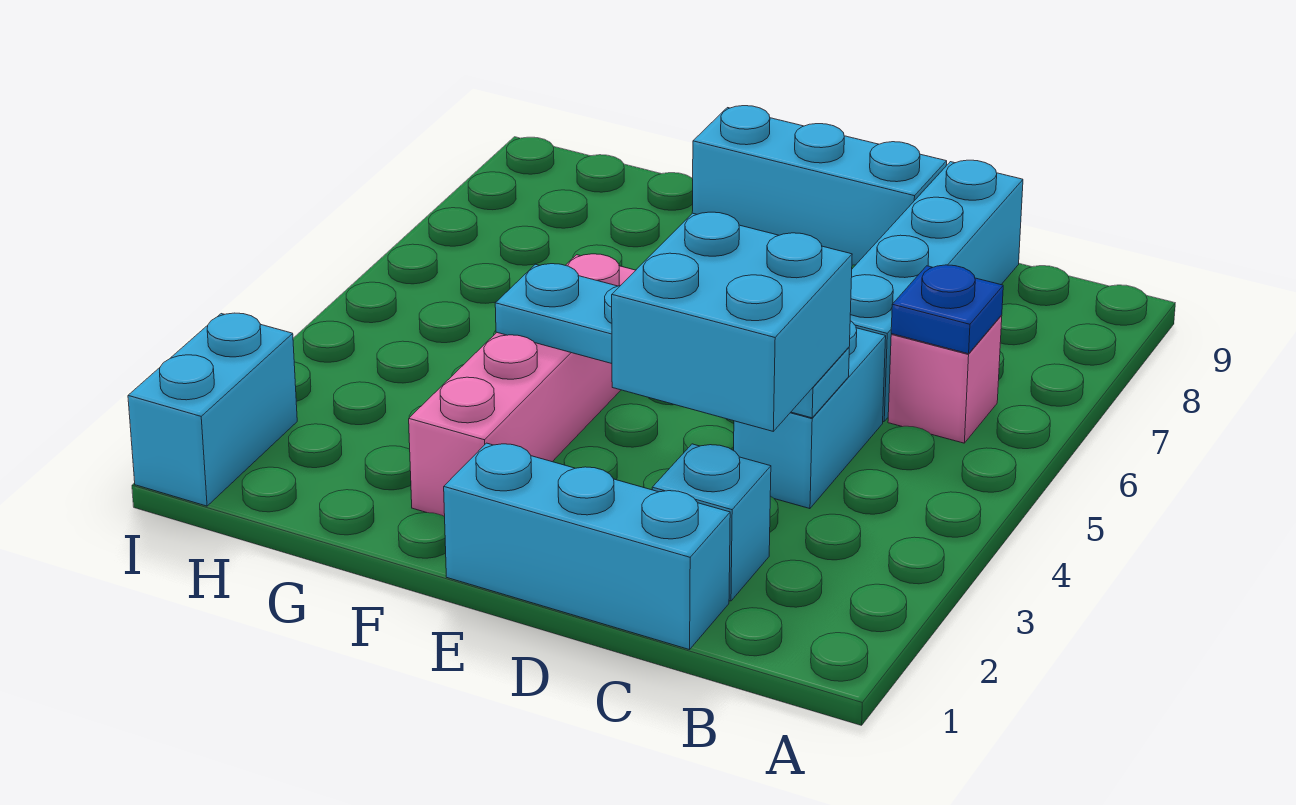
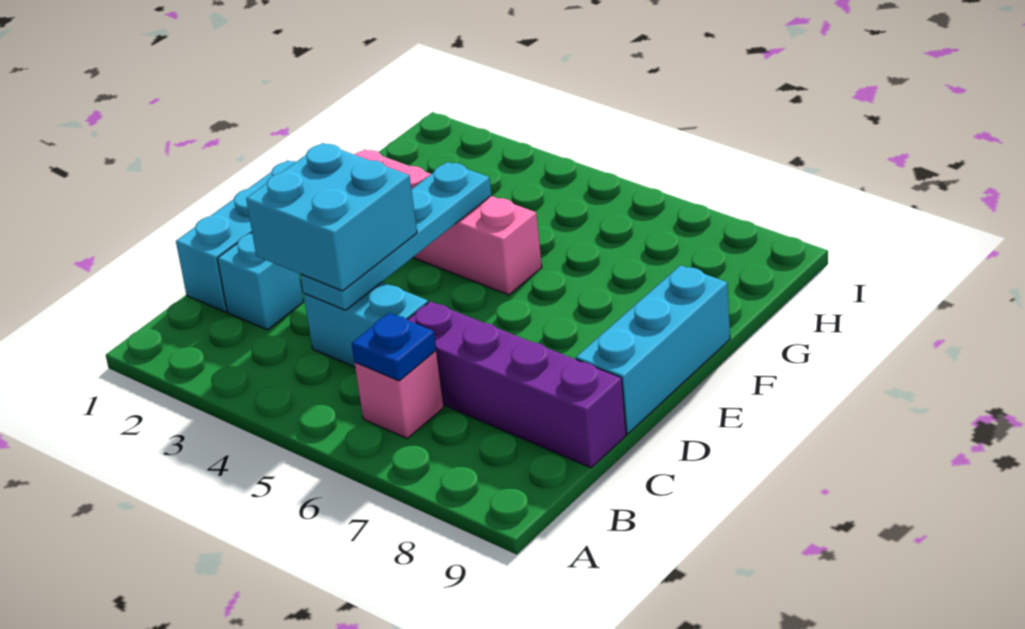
cyan 1x4 brick [850,160,1023,422] -> purple 1x4 brick [408,301,626,468]
cyan 1x2 brick [128,313,297,506] -> none

